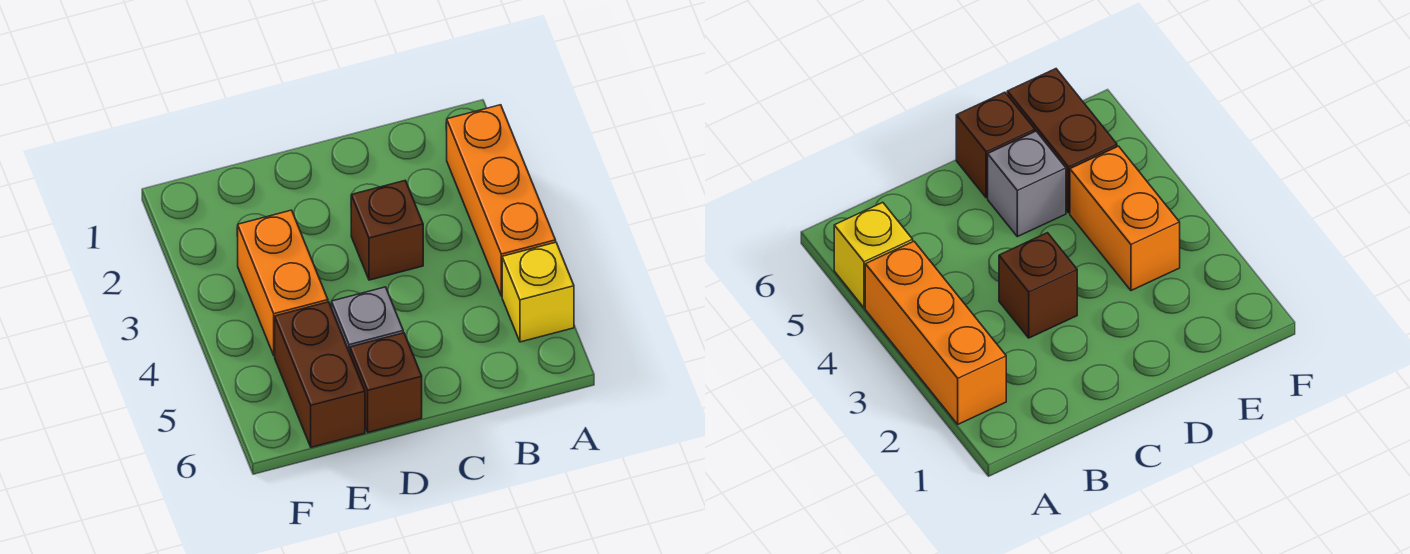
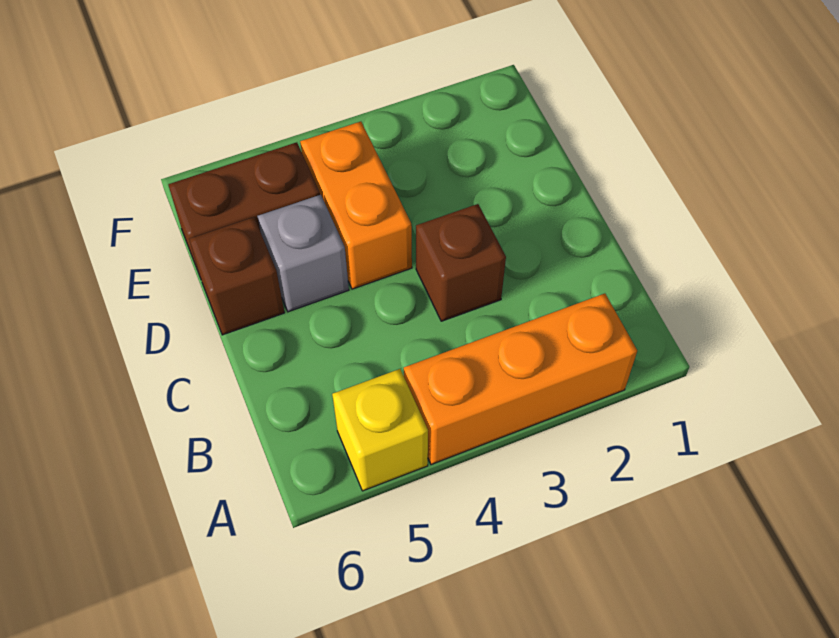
orange 1x2 brick [238,210,328,356] -> orange 1x2 brick turned to [300,122,412,289]

